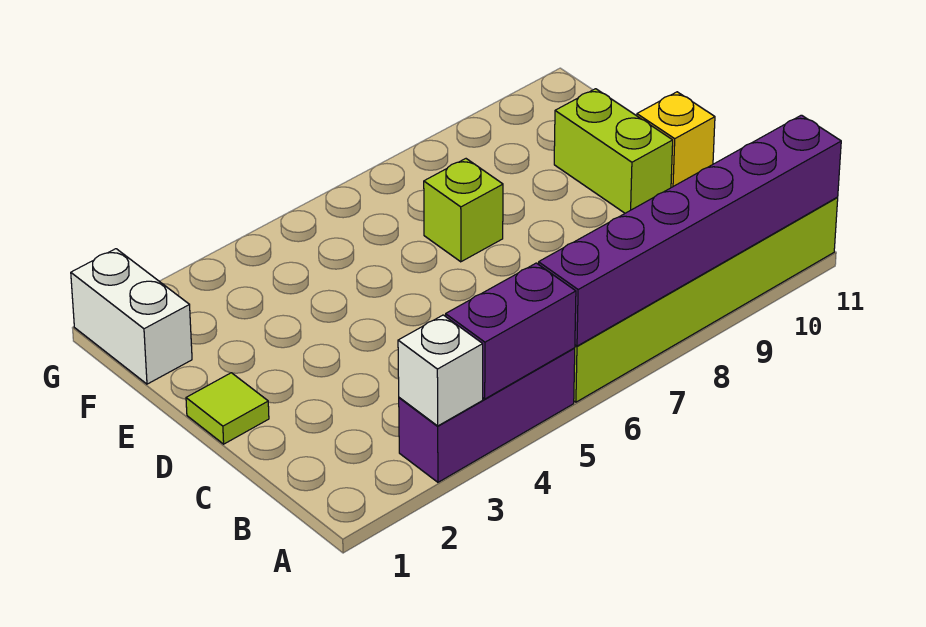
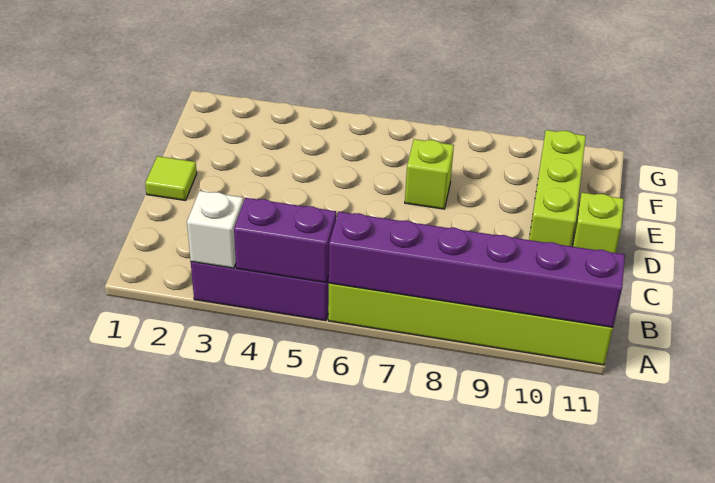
lime 1x2 brick [554,89,673,213] -> lime 1x3 brick [529,130,586,246]
yellow 1x1 brick [637,92,715,188] -> lime 1x1 brick [572,193,624,253]
white 1x2 brick [71,249,192,384] -> none

